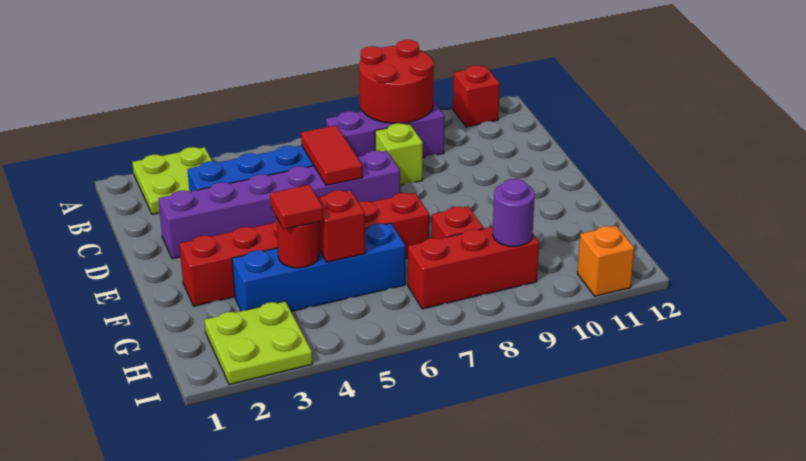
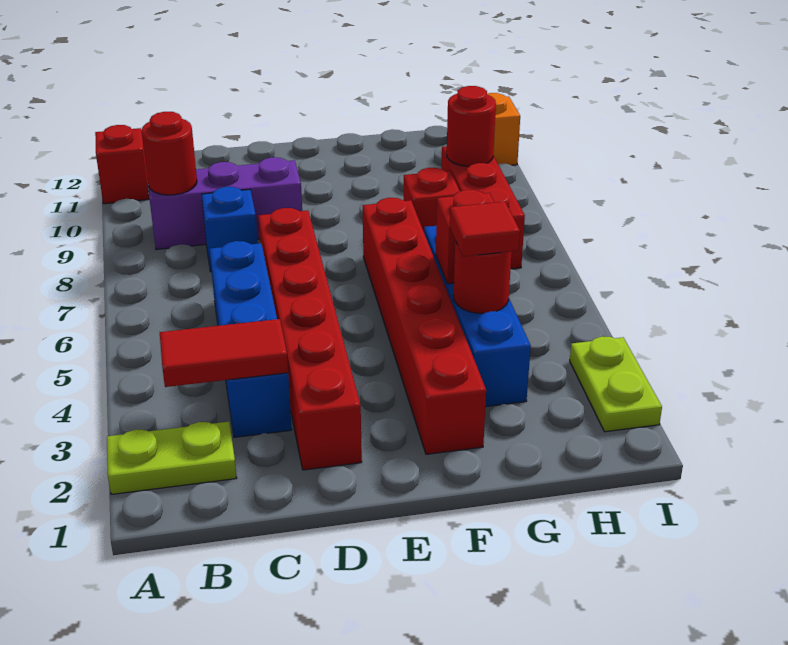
lime 2x2 plate [132,147,212,214] -> lime 1x2 plate [107,422,237,494]
red 2x2 round brick [359,40,434,123] -> red 1x1 round brick [142,112,197,195]
purple 1x3 brick [326,101,445,158] -> purple 1x3 brick turned to [148,157,302,249]
red 1x2 tile [301,125,362,185] -> red 1x2 tile moved to [160,319,288,387]
lime 1x1 brick [375,123,423,185] -> blue 1x1 brick [202,187,258,272]
purple 1x6 brick [158,151,400,259] -> red 1x6 brick [258,208,362,470]
lime 2x2 plate [204,301,312,384] -> lime 1x2 plate [570,336,662,432]
purple 1x1 round brick [493,179,535,247] -> red 1x1 round brick [447,86,496,167]

